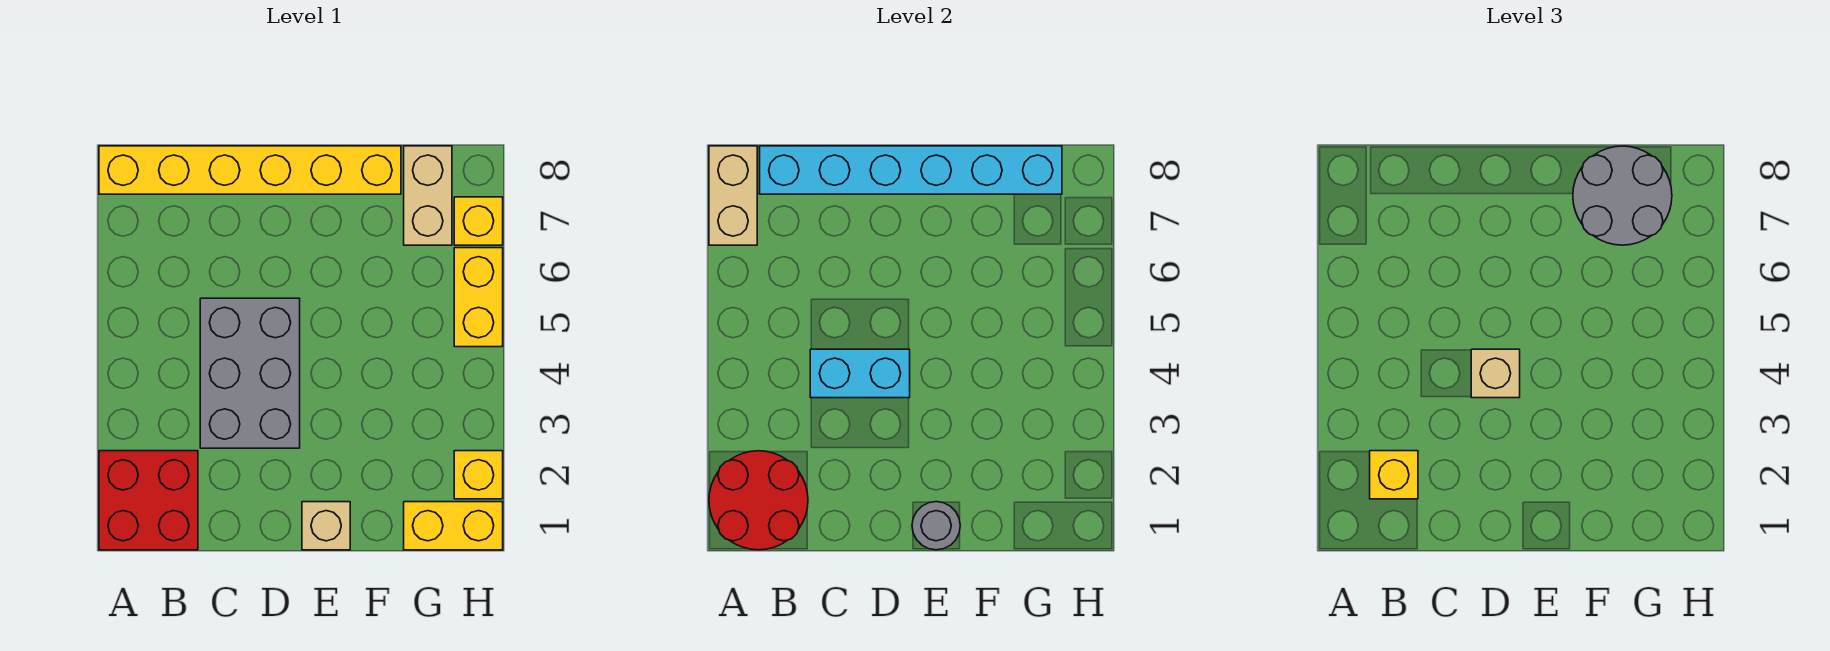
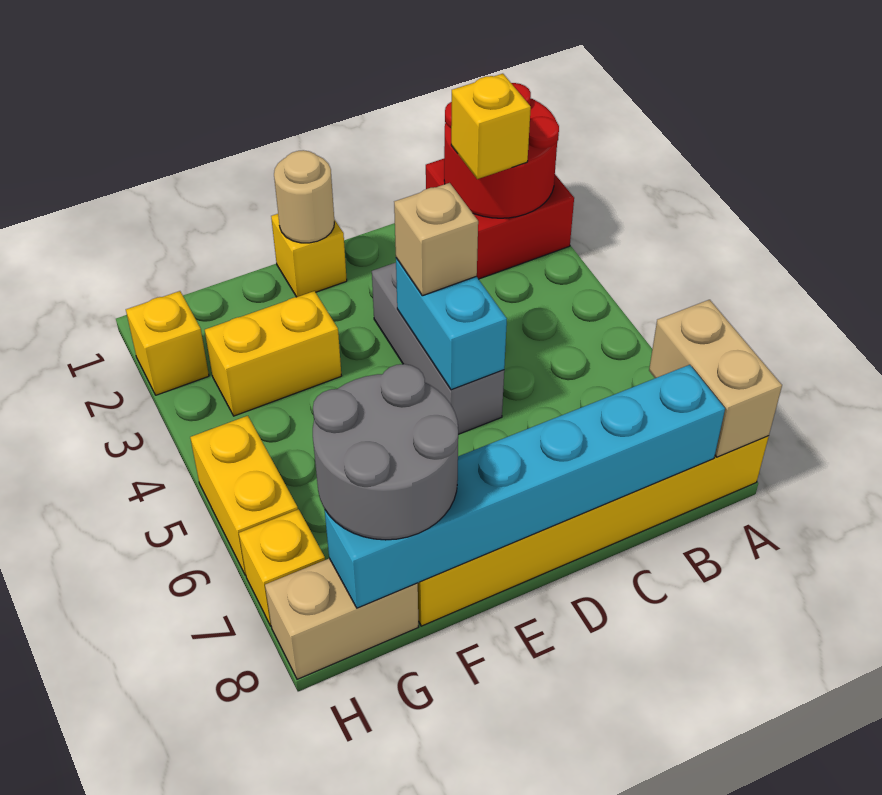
grey 2x3 brick [200,298,300,448] -> grey 1x3 brick [372,263,504,434]
cyan 1x2 brick [810,349,910,398] -> cyan 1x2 brick turned to [396,258,507,390]
tan 1x1 brick [302,502,350,550] -> yellow 1x1 brick [271,214,347,297]
grey 1x1 round brick [912,502,960,550] -> tan 1x1 round brick [274,150,334,243]
yellow 1x2 brick [404,502,503,550] -> yellow 1x2 brick moved to [205,291,341,416]
tan 1x2 brick [404,146,452,245] -> tan 1x2 brick turned to [265,558,418,679]

